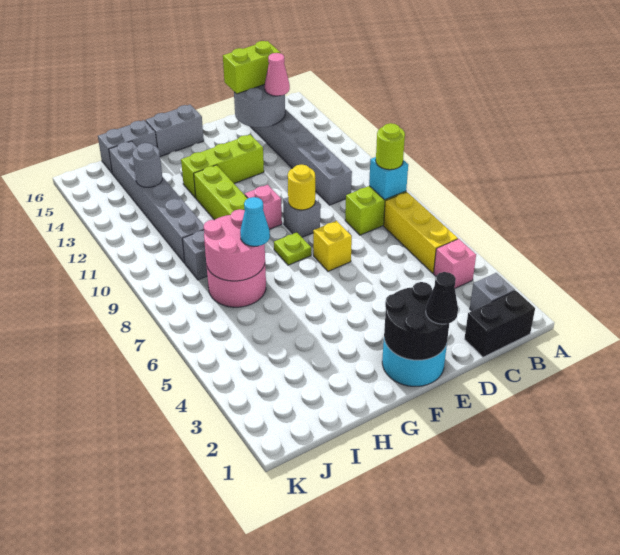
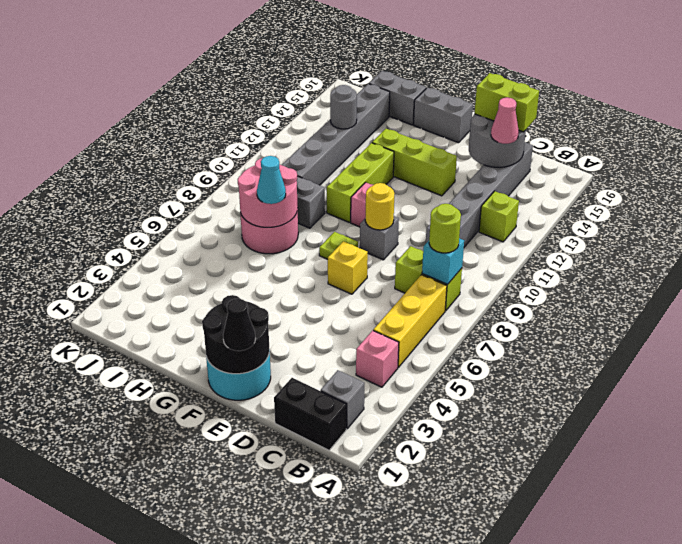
none -> lime 1x1 brick [479,191,519,242]

